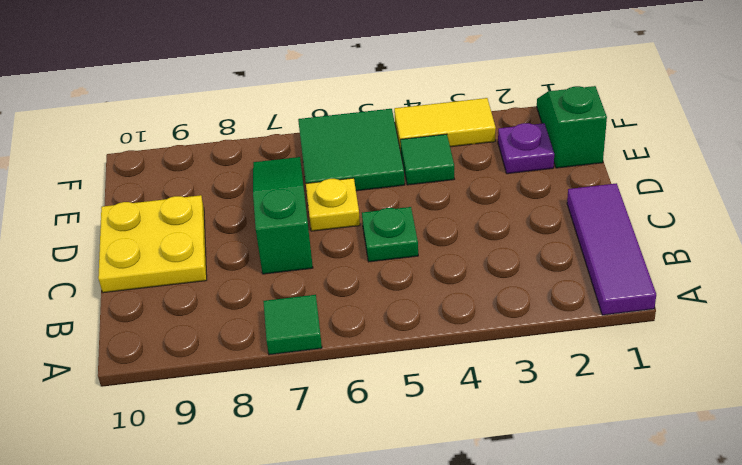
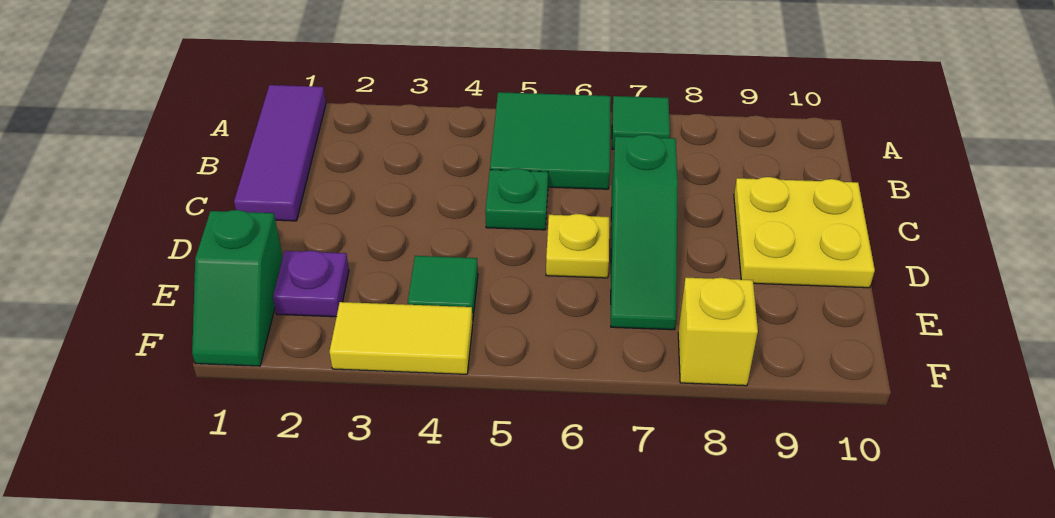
green 2x2 tile [298,109,405,191] -> green 2x2 tile moved to [490,92,611,189]
none -> yellow 1x1 brick [678,278,758,386]

